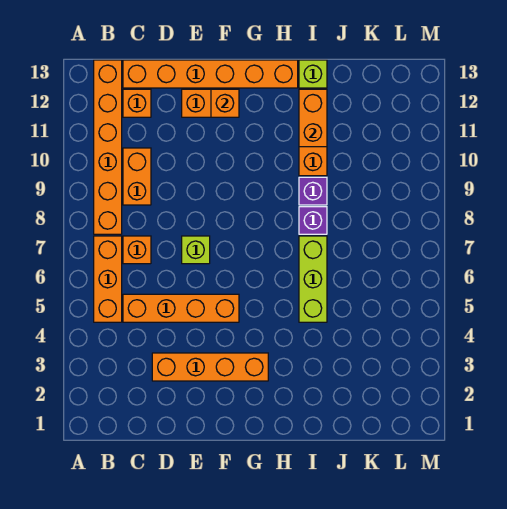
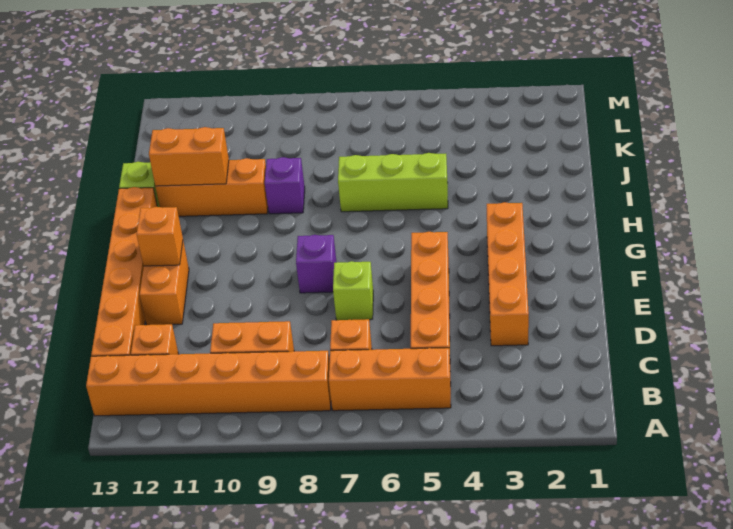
purple 1x1 brick [299,207,327,234] -> purple 1x1 brick moved to [296,235,337,293]

